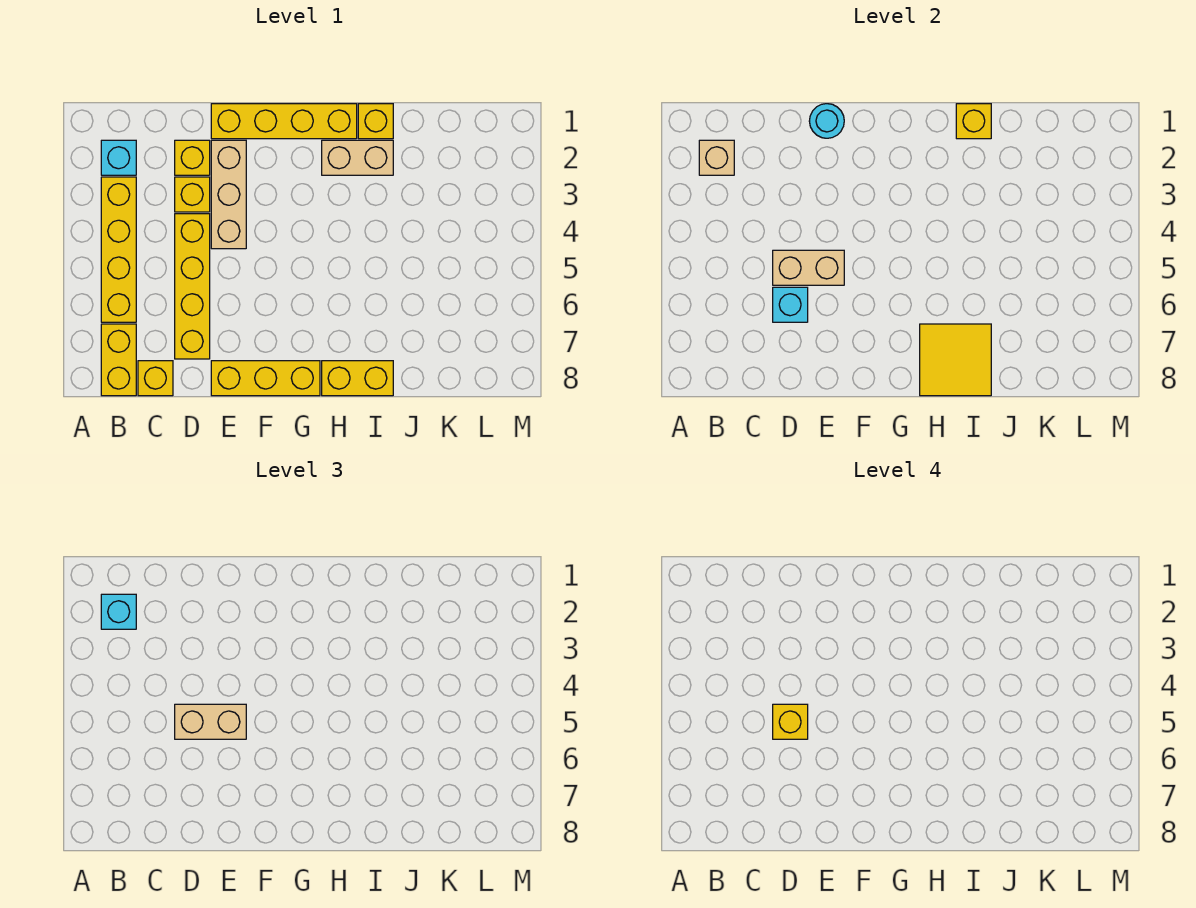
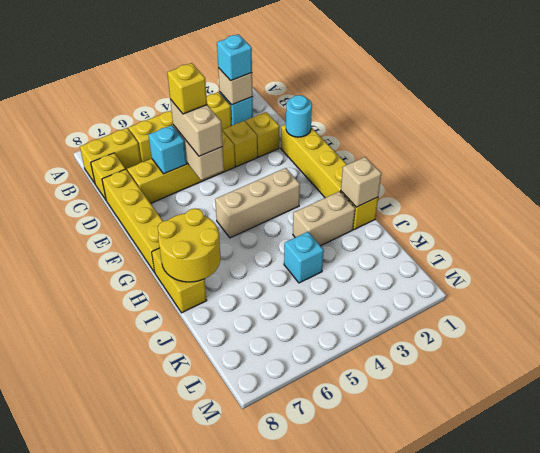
tan 1x3 brick [211,140,246,249] -> tan 1x3 brick moved to [215,168,300,238]
yellow 1x3 brick [211,361,320,396] -> yellow 1x4 brick [102,169,163,273]
tan 1x2 brick [322,140,393,175] -> tan 1x2 brick turned to [293,191,355,246]
yellow 2x2 tile [920,324,991,396] -> yellow 2x2 round brick [158,208,220,282]
yellow 1x1 brick [956,104,991,139] -> tan 1x1 brick [341,157,381,207]
none -> cyan 1x1 brick [284,232,324,283]

